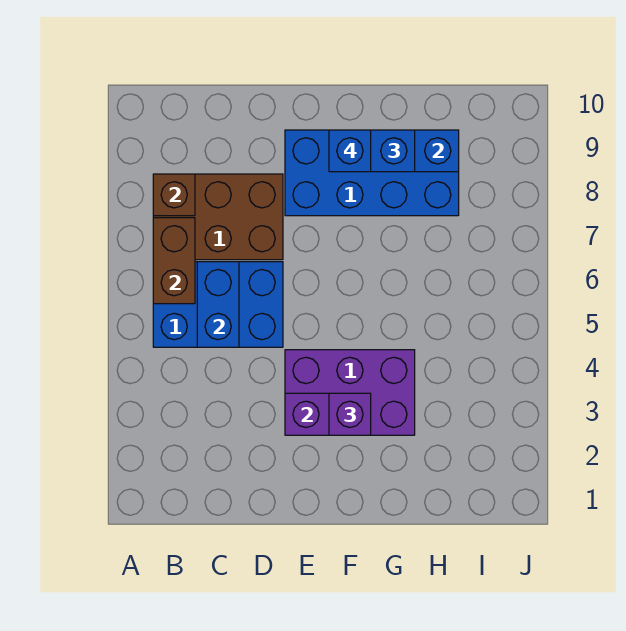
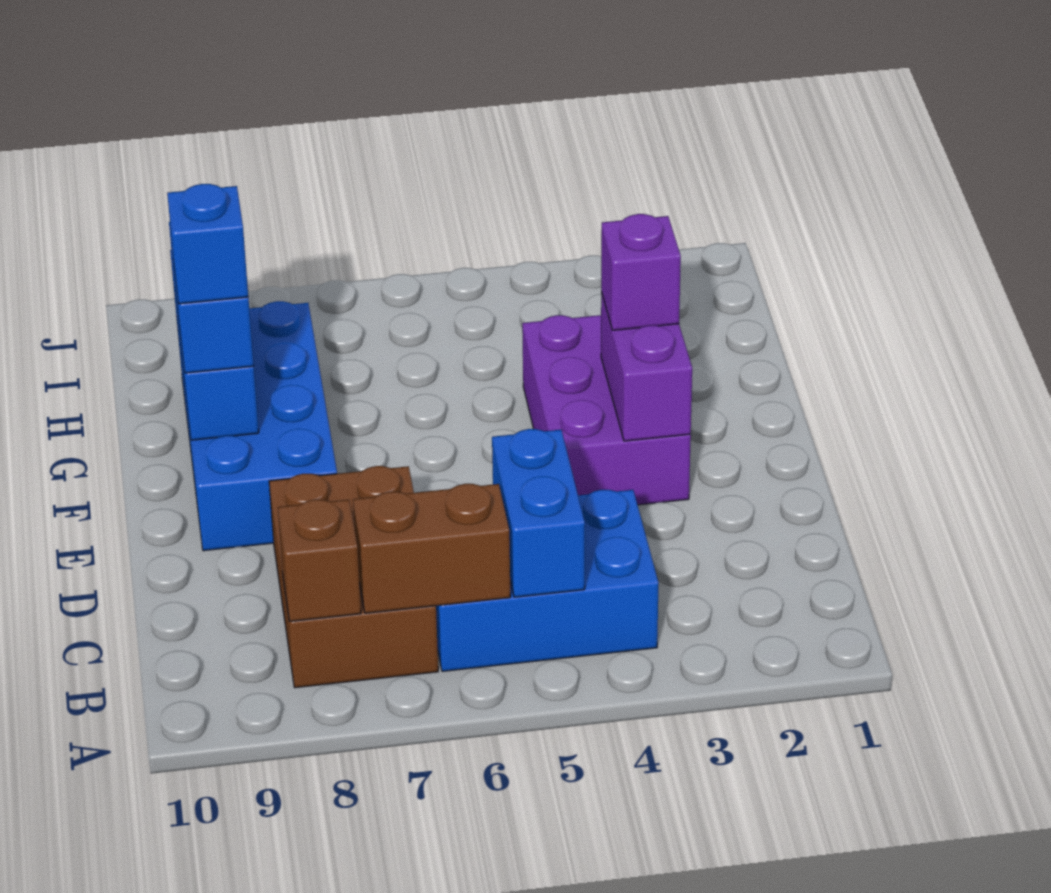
blue 2x3 brick [153,262,283,347] -> blue 2x3 brick turned to [436,490,659,671]
blue 1x2 brick [197,262,239,347] -> blue 1x2 brick turned to [492,429,585,597]

